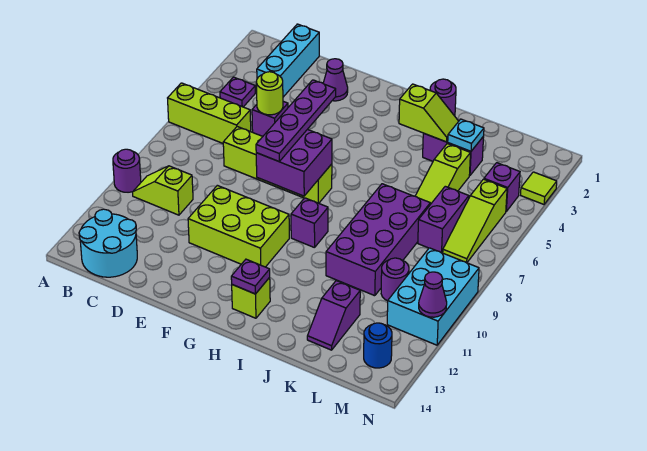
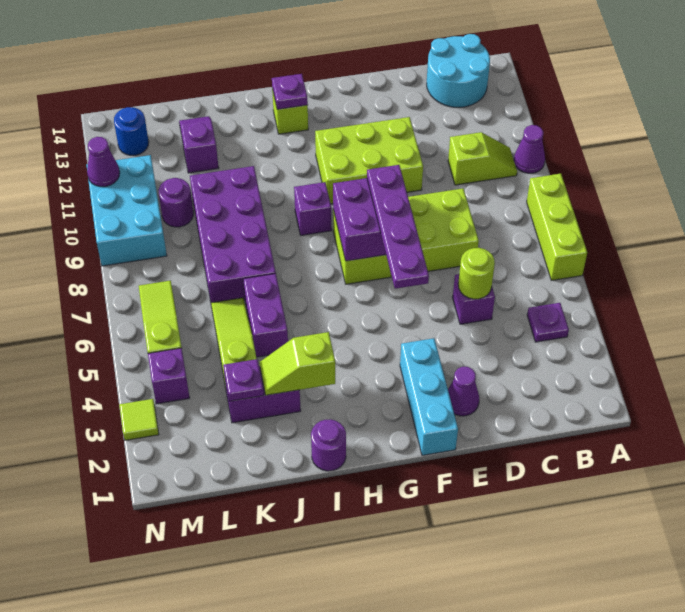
lime 1x3 brick [168,83,251,143] -> lime 1x3 brick turned to [527,174,587,280]
purple 1x1 round brick [113,149,141,192] -> purple 1x1 cone [514,125,545,173]
cyan 1x3 brick [257,24,319,97] -> cyan 1x3 brick moved to [400,338,458,455]
lime 1x4 brick [223,127,332,203] -> lime 2x4 brick [333,188,479,284]
cyan 1x1 plate [448,119,484,151] -> purple 1x1 plate [223,359,264,401]
purple 1x2 brick [418,186,469,253] -> purple 1x2 brick moved to [243,274,288,357]

